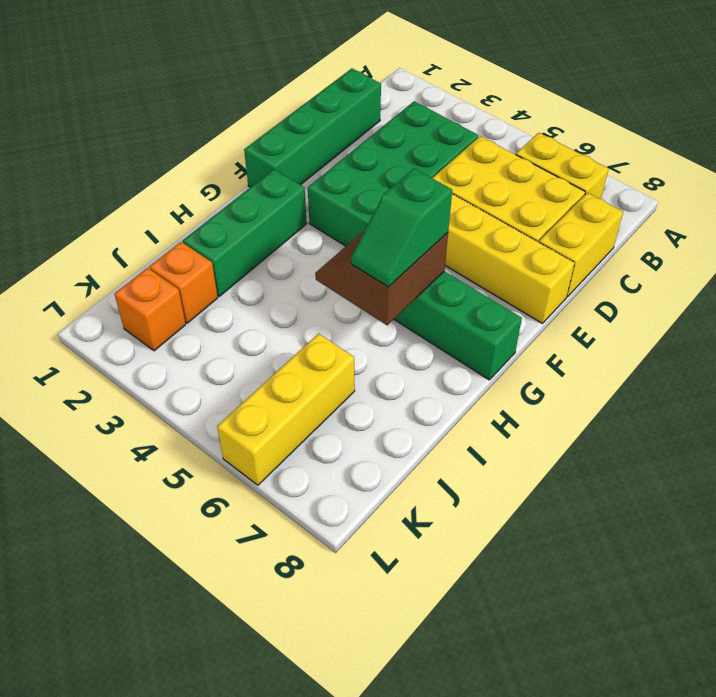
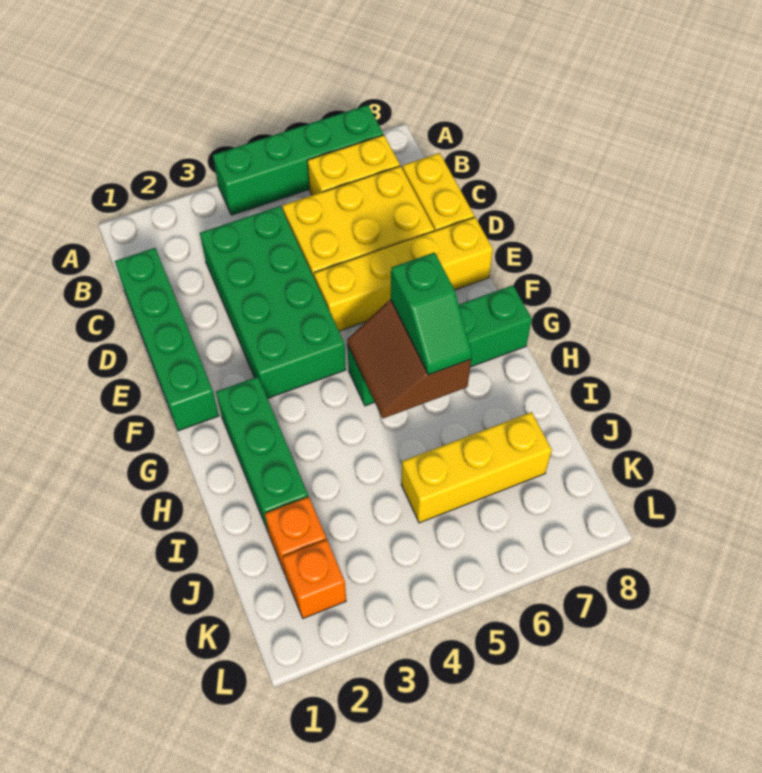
none -> green 1x4 brick [213,105,383,215]
yellow 1x3 brick [217,333,355,485] -> yellow 1x3 brick turned to [401,412,552,523]

